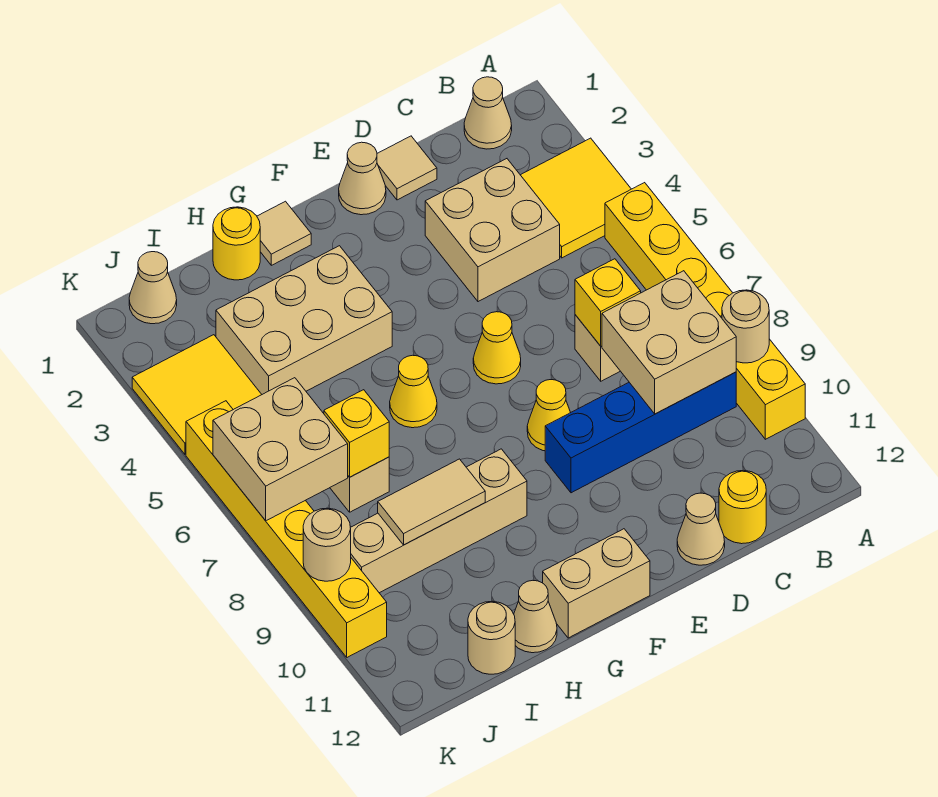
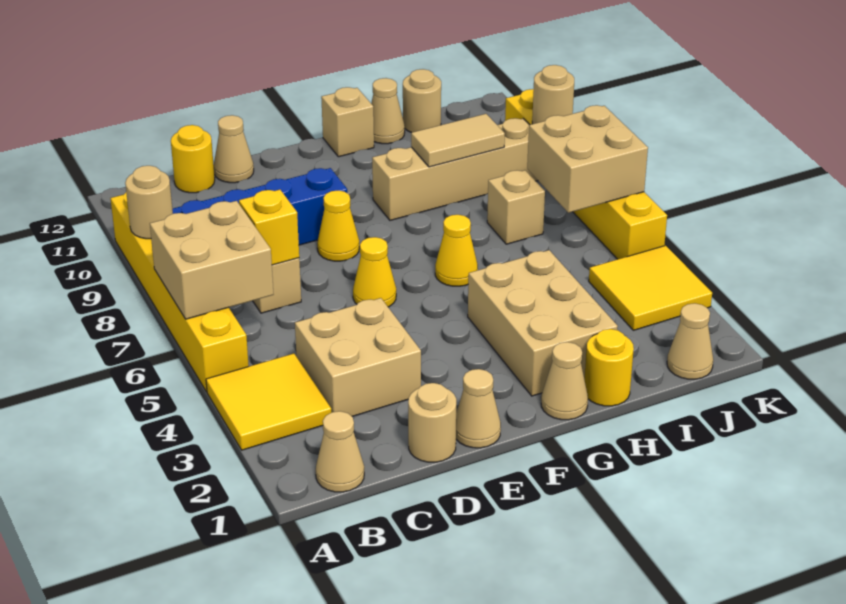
tan 2x2 brick [602,271,736,414] -> tan 2x2 brick moved to [150,201,274,319]
tan 1x1 tile [377,136,437,200] -> tan 1x1 round brick [408,383,456,462]
tan 1x2 brick [543,529,650,638] -> tan 1x1 brick [321,87,374,157]
tan 1x1 tile [257,201,311,265] -> tan 1x1 cone [541,342,588,420]
tan 2x3 brick [216,246,392,394] -> tan 2x3 brick turned to [468,250,618,396]
yellow 1x1 brick [324,390,389,477] -> none

